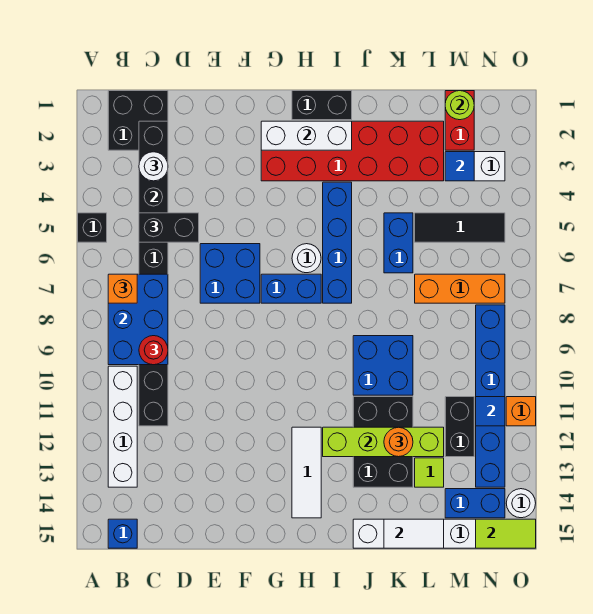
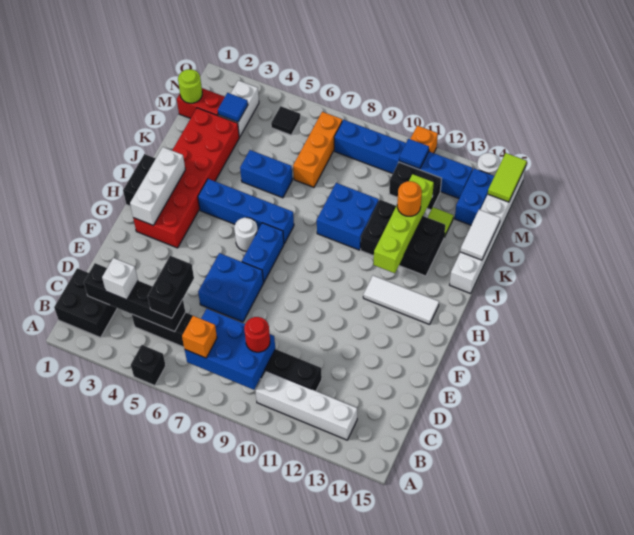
blue 1x1 brick [108,519,137,548] -> none
white 1x1 round brick [139,152,168,181] -> white 1x1 brick [102,258,138,300]
black 1x3 tile [415,213,505,242] -> black 1x1 tile [271,106,300,135]

